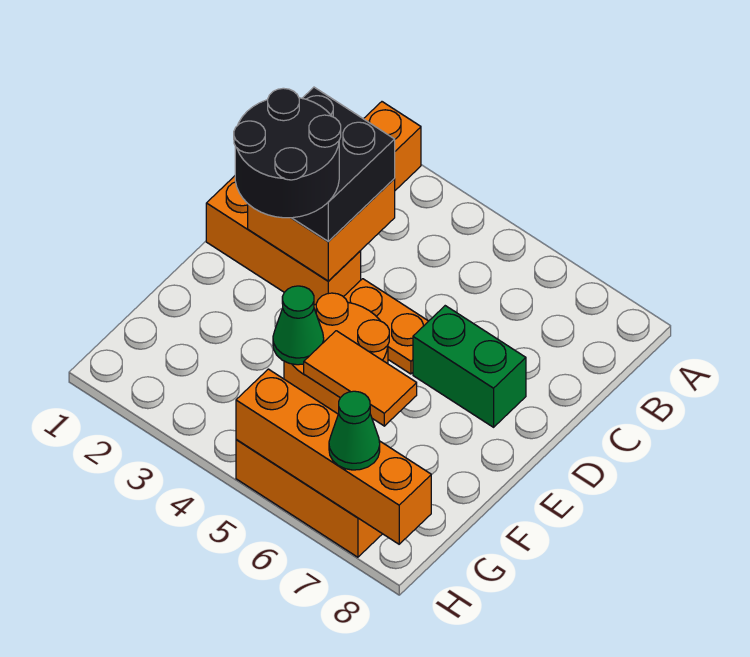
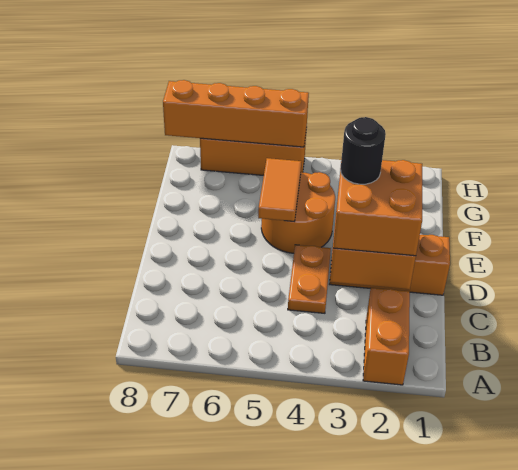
black 2x2 brick [292,87,395,242] -> orange 2x2 brick [333,158,422,256]
black 2x2 round brick [234,88,341,218] -> black 1x1 round brick [341,117,386,184]
orange 1x2 plate [344,279,428,374] -> orange 1x2 plate turned to [288,245,331,313]
green 1x2 brick [413,306,526,427] -> none
green 1x1 cone [273,286,324,365] -> none
orange 1x2 tile [304,331,417,426] -> orange 1x2 tile turned to [258,158,302,221]
green 1x1 cone [329,391,380,470] -> none

